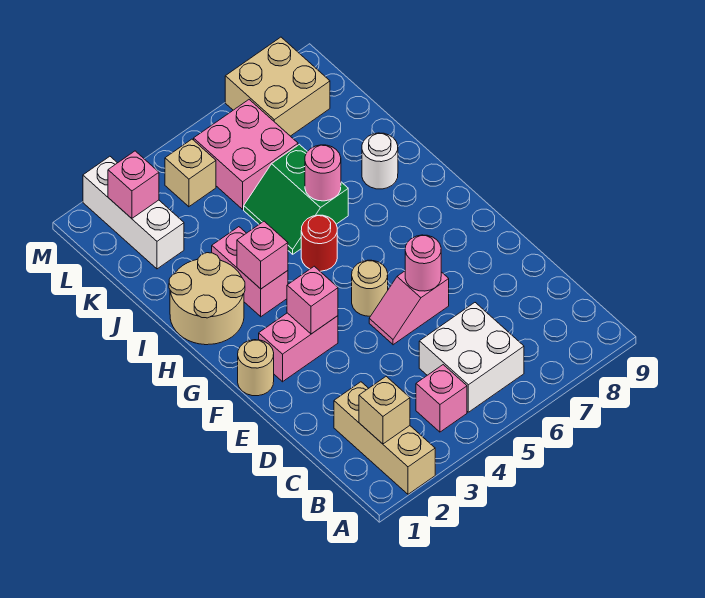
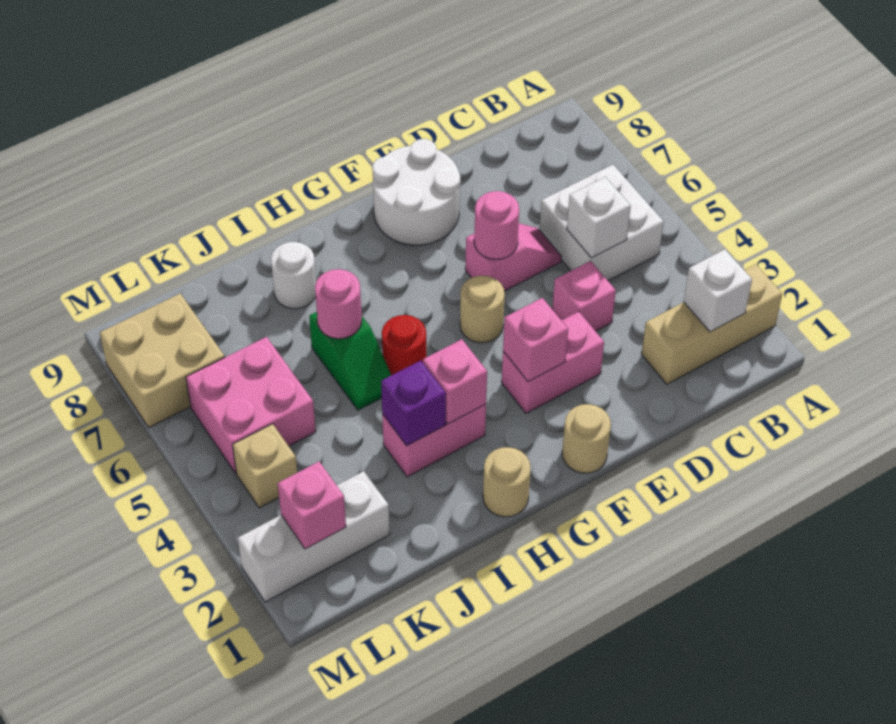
tan 1x1 brick [359,377,410,444] -> white 1x1 brick [684,249,752,332]
pink 1x1 brick [416,365,467,432] -> pink 1x1 brick moved to [552,261,616,331]
none -> white 1x1 brick [567,177,631,258]
pink 1x2 slope [369,271,449,345] -> pink 1x2 slope turned to [465,223,562,291]
none -> white 2x2 round brick [372,139,460,245]
pink 1x2 brick [259,313,338,382] -> pink 1x2 brick turned to [502,312,604,413]
tan 2x2 round brick [169,253,245,345] -> tan 1x1 round brick [483,447,531,517]
none -> purple 1x1 brick [381,361,446,446]
green 2x2 slope [244,144,348,254] -> green 1x2 slope [309,312,391,410]

